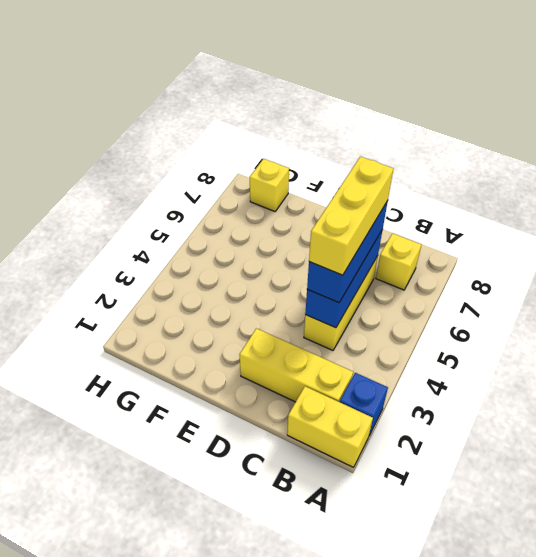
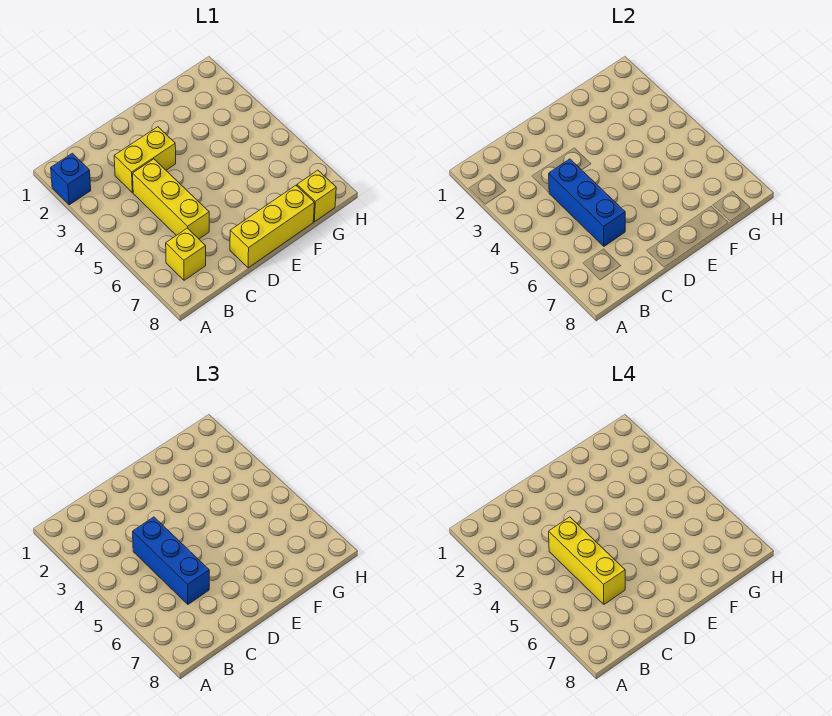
yellow 1x2 brick [287,386,373,467] -> yellow 1x2 brick moved to [114,127,176,193]
yellow 1x3 brick [239,328,353,402] -> yellow 1x3 brick moved to [230,185,314,268]

